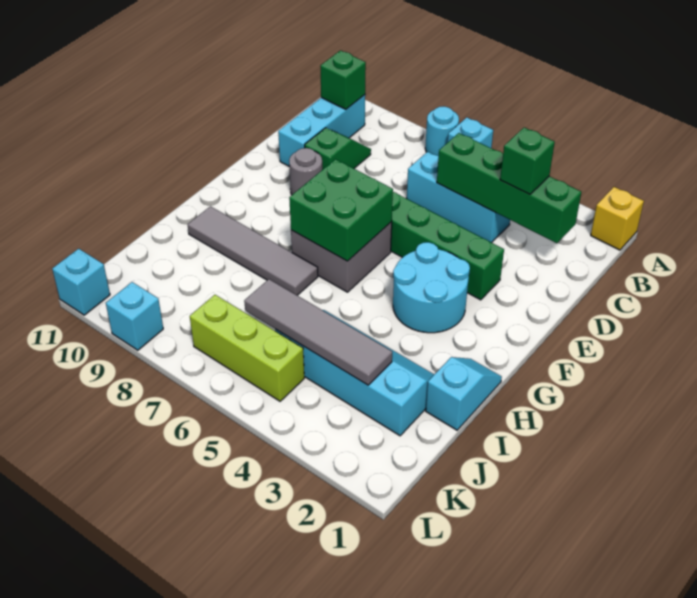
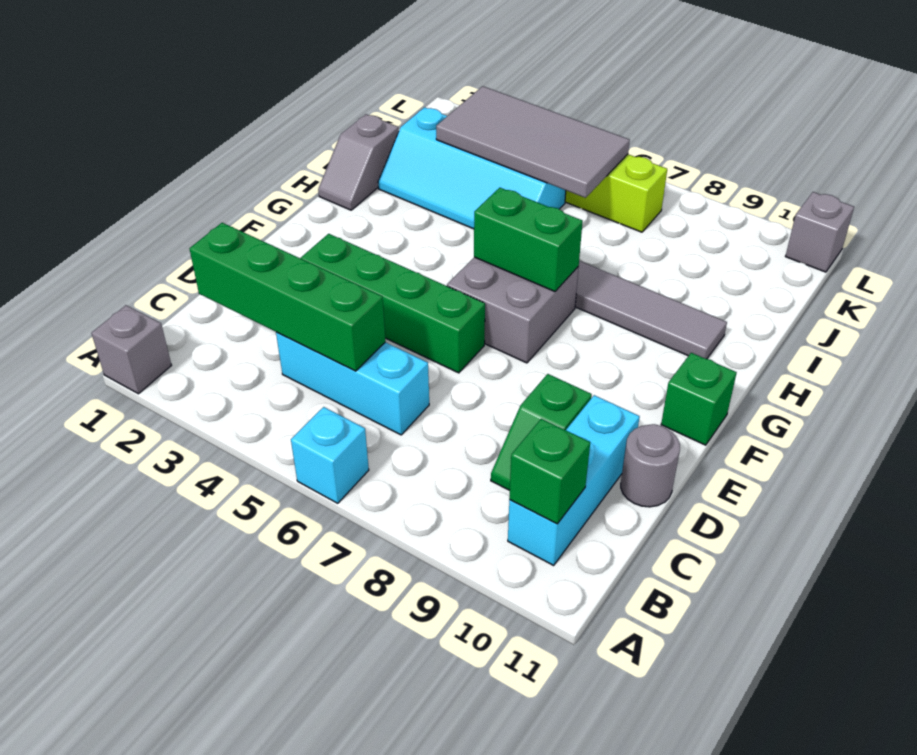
yellow 1x1 brick [591,187,644,250] -> grey 1x1 brick [92,305,171,394]
cyan 1x1 round brick [425,106,459,156] -> none
green 1x1 brick [500,127,555,194] -> green 1x1 brick moved to [661,353,737,445]
grey 1x1 round brick [289,148,322,195] -> grey 1x1 round brick moved to [621,424,680,507]
cyan 2x2 round brick [393,242,470,333] -> none
green 2x2 brick [289,159,393,261] -> green 1x2 brick [474,188,583,292]
cyan 1x2 slope [426,357,502,430] -> grey 1x2 slope [318,114,399,210]
grey 1x4 tile [244,279,392,385] -> grey 2x4 tile [436,86,630,198]
cyan 1x1 brick [106,282,163,350] -> none
cyan 1x1 brick [52,249,110,315] -> grey 1x1 brick [785,192,854,272]

